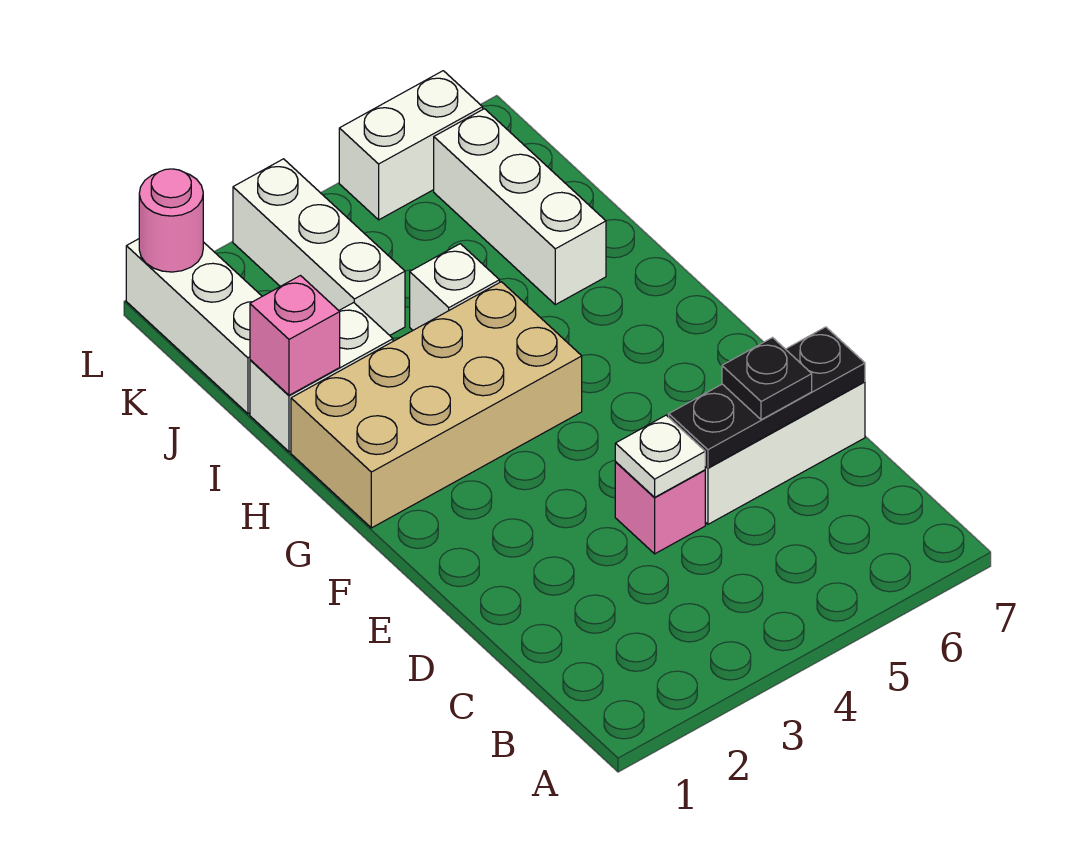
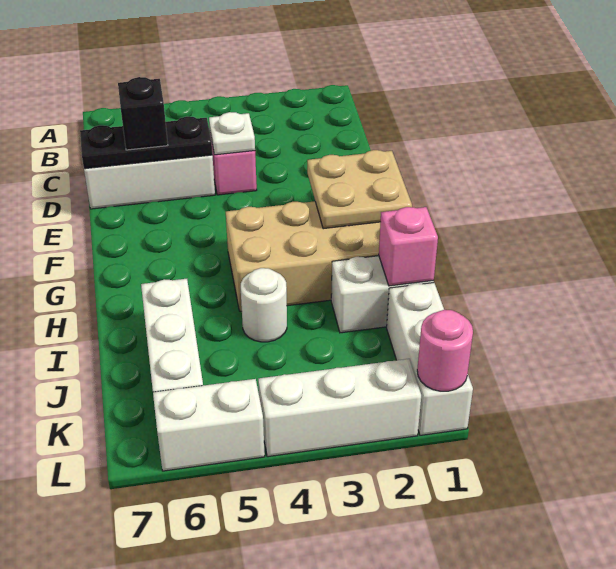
black 1x1 plate [722,338,812,420] -> black 1x1 brick [118,77,168,150]
none -> tan 2x2 plate [307,150,412,229]
white 1x1 brick [410,244,500,330] -> white 1x1 round brick [241,268,287,342]
white 1x3 brick [233,159,405,335] -> white 1x3 brick turned to [258,359,421,457]

